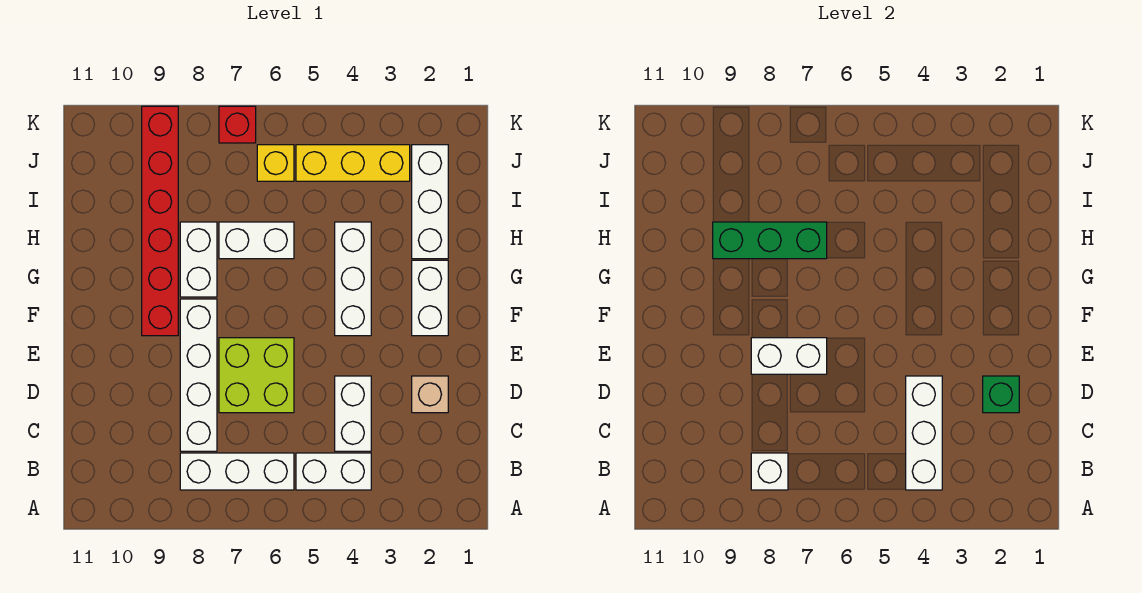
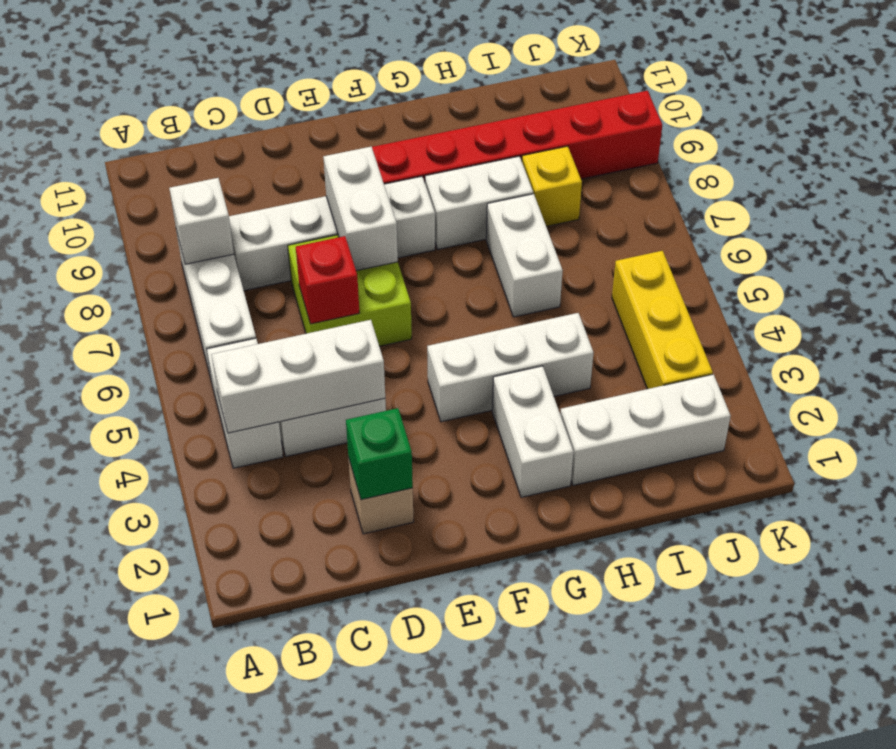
white 1x2 brick [412,260,448,336] -> white 1x2 brick turned to [492,366,573,497]
green 1x3 brick [713,222,827,259] -> none
yellow 1x1 brick [257,145,294,181] -> yellow 1x1 brick moved to [522,146,582,226]
red 1x1 brick [219,106,256,143] -> red 1x1 brick moved to [296,236,359,324]

